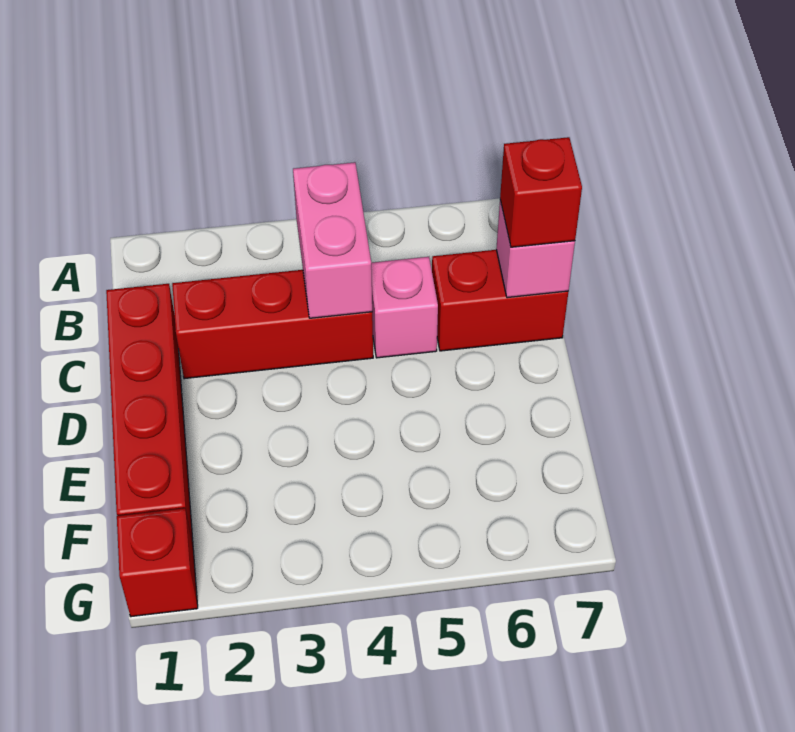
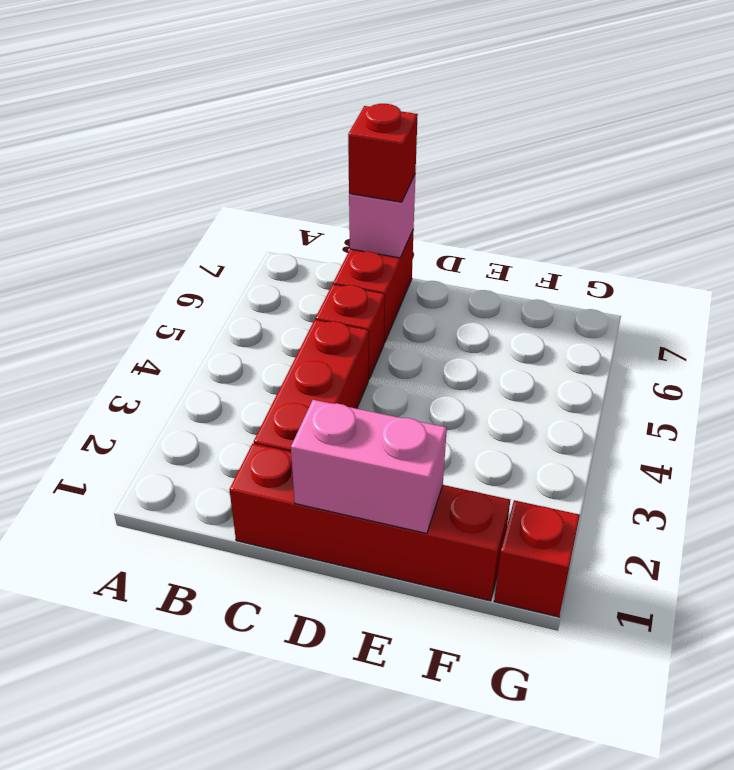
pink 1x2 brick [293,162,372,318] -> pink 1x2 brick moved to [291,400,447,533]
pink 1x1 brick [371,257,438,358] -> red 1x1 brick [315,284,385,379]

